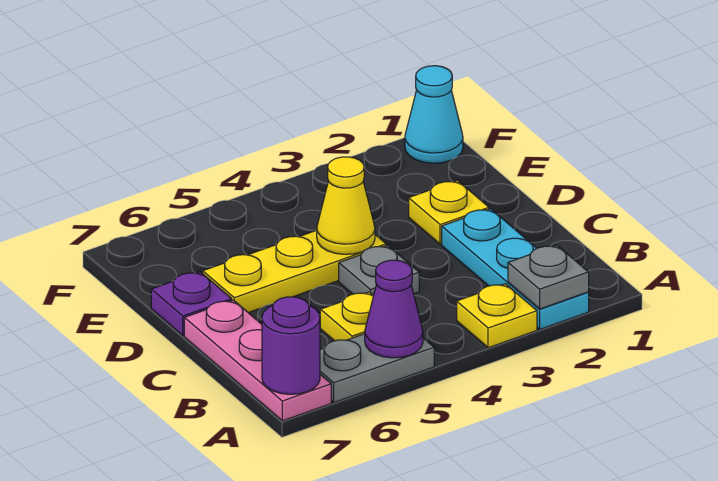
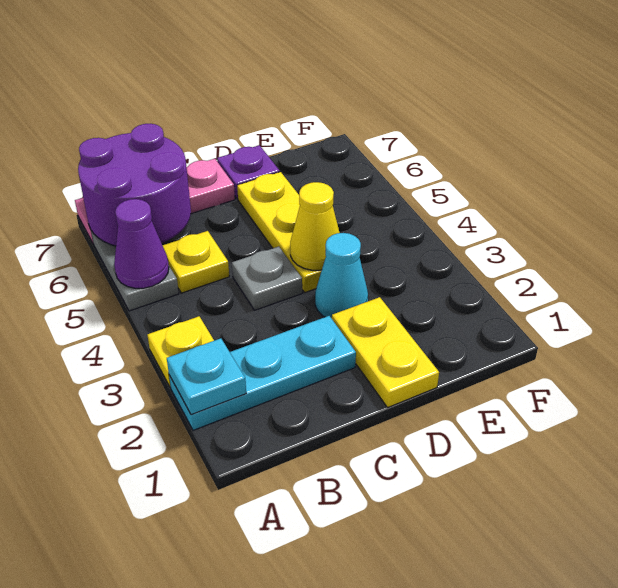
grey 1x1 plate [508,245,589,309] -> cyan 1x1 plate [167,338,246,415]
purple 1x1 round brick [262,297,320,394] -> purple 2x2 round brick [78,124,191,246]
yellow 1x1 plate [409,180,489,244] -> yellow 1x2 plate [332,297,439,407]
cyan 1x1 cone [405,66,463,163] -> cyan 1x1 cone moved to [315,233,368,318]

